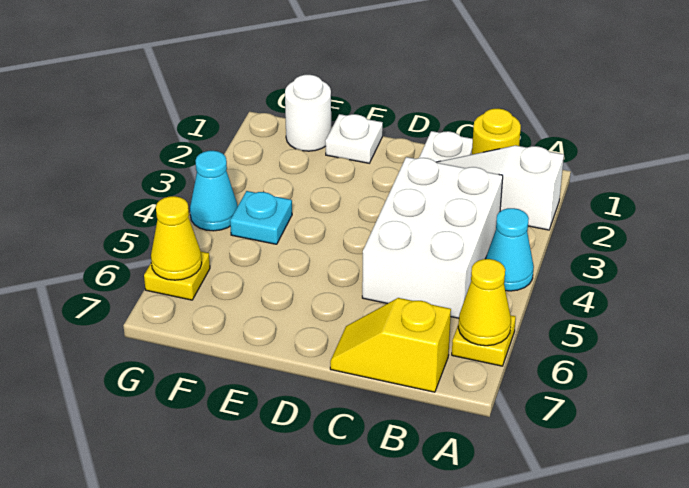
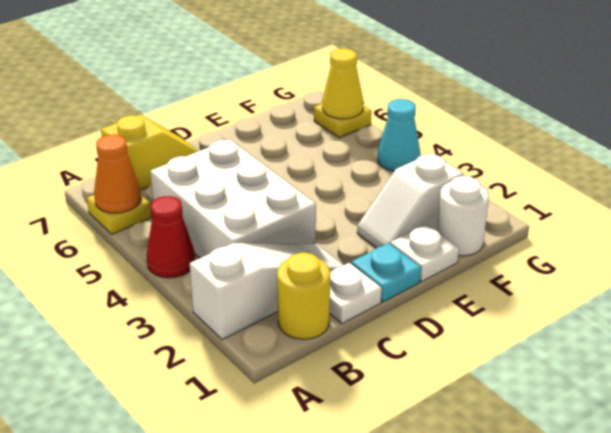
cyan 1x1 cone [486,208,534,291] -> red 1x1 cone [146,196,195,278]
yellow 1x1 cone [458,259,511,346] -> orange 1x1 cone [94,135,141,213]
none -> white 1x2 slope [357,153,463,248]
cyan 1x1 plate [230,191,292,244] -> cyan 1x1 plate moved to [351,243,421,302]

